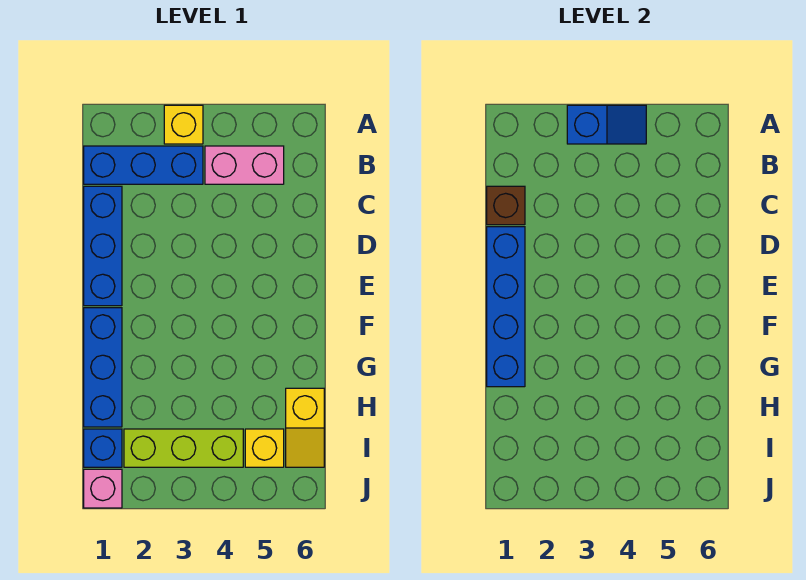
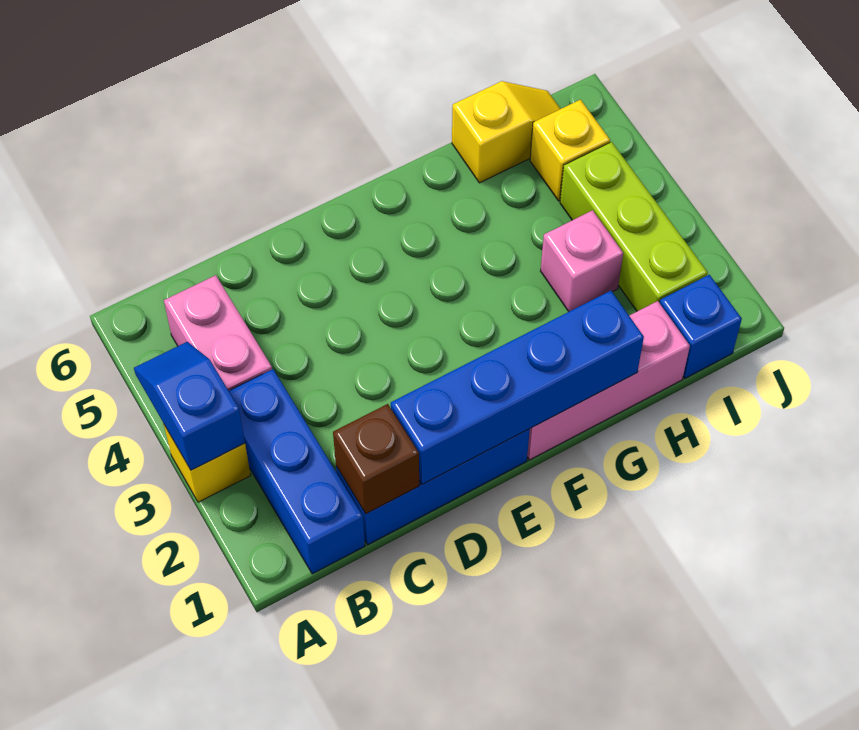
blue 1x3 brick [84,308,122,427] -> pink 1x3 brick [527,301,690,460]
pink 1x1 brick [84,469,122,508] -> pink 1x1 brick moved to [541,210,623,312]

